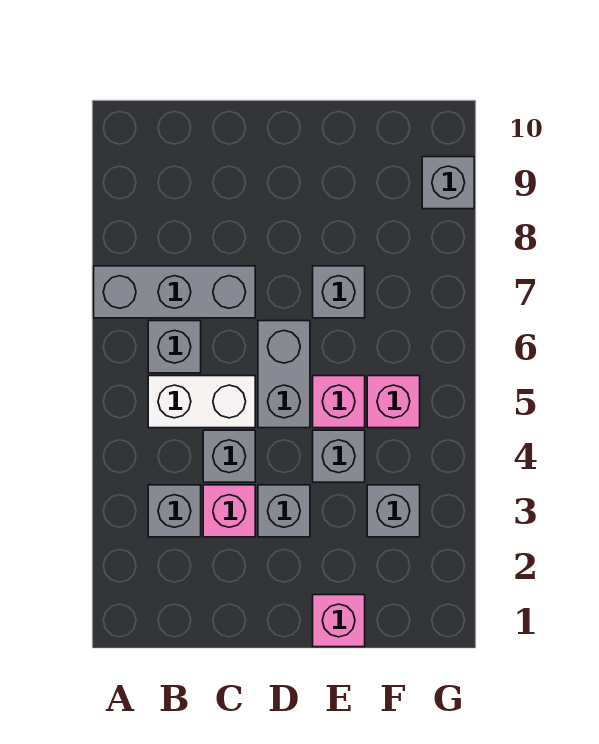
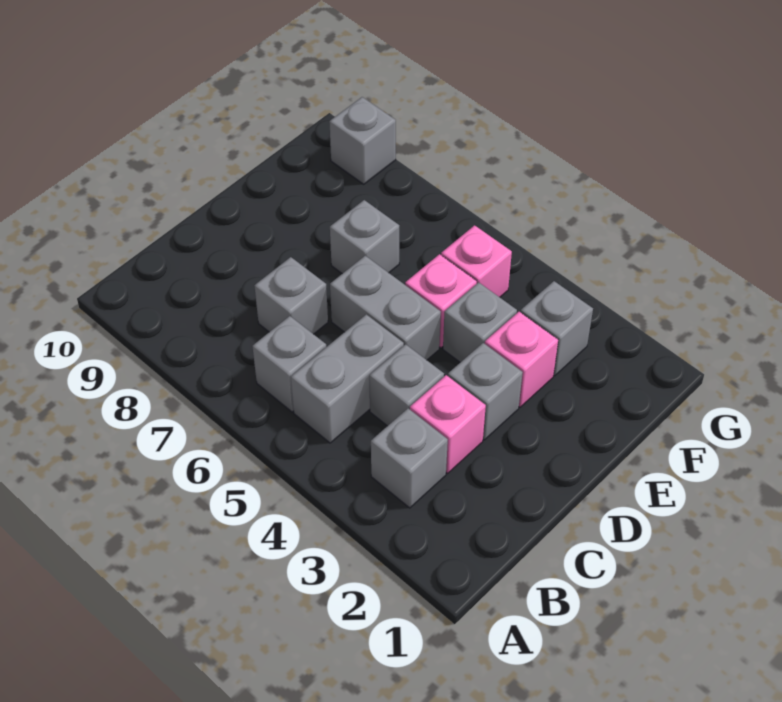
grey 1x3 brick [94,266,255,318] -> grey 1x1 brick [254,257,328,334]
white 1x2 brick [148,376,255,428] -> grey 1x2 brick [291,314,404,443]
pink 1x1 brick [313,595,365,647] -> pink 1x1 brick moved to [485,312,558,407]

